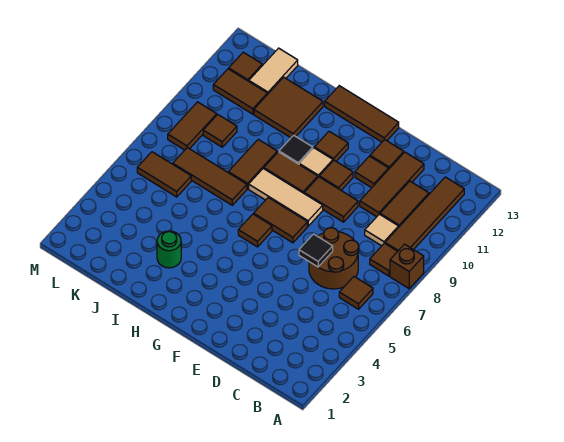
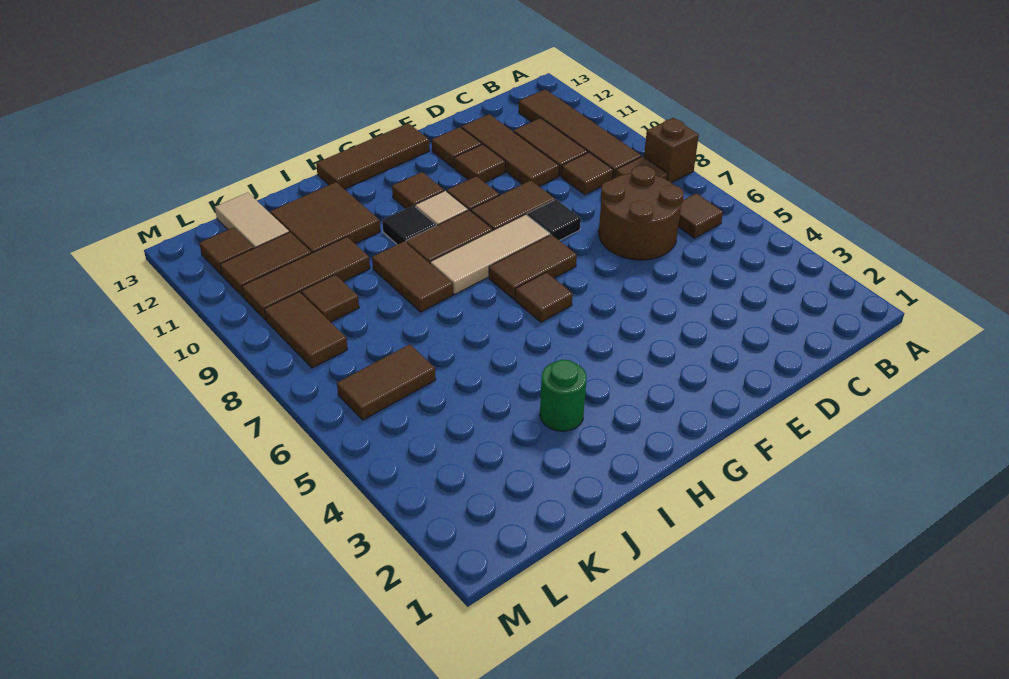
tan 1x1 tile [365,214,399,246] -> brown 1x1 tile [561,152,613,195]
black 1x1 tile [299,234,333,267] -> black 1x1 tile moved to [527,200,581,241]
brown 1x3 tile [173,148,247,205] -> brown 1x3 tile moved to [242,237,370,320]

